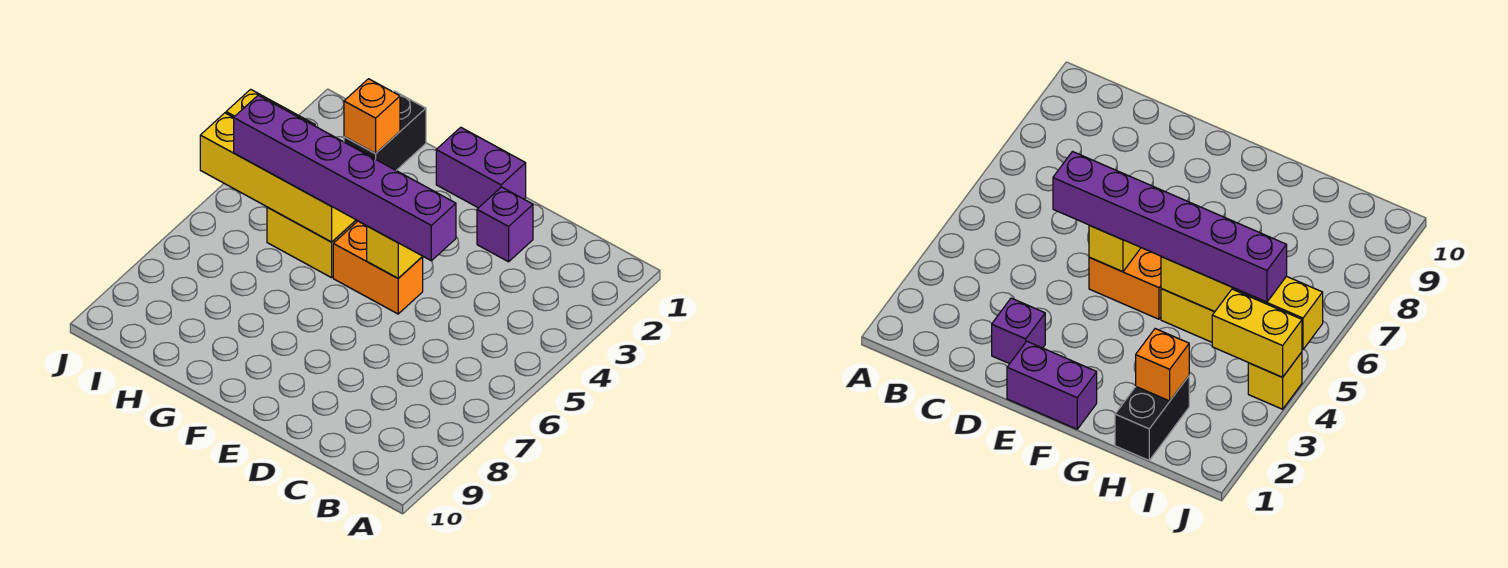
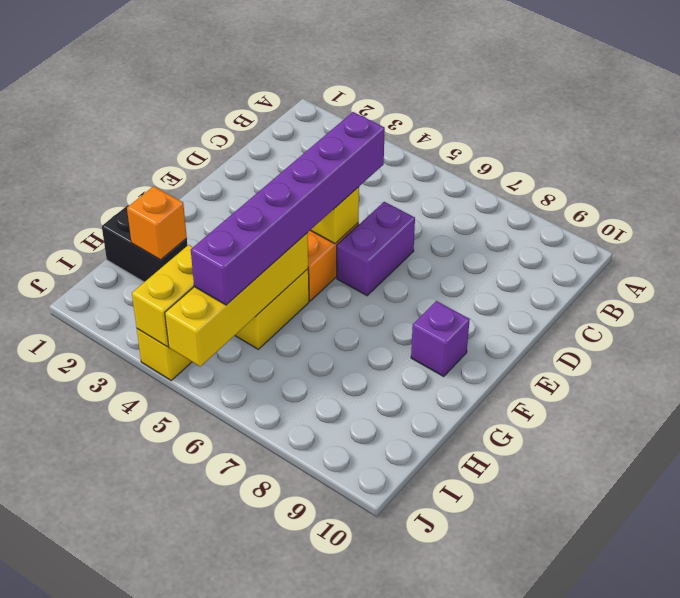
purple 1x1 brick [477,187,533,262] -> purple 1x1 brick moved to [411,301,470,377]
purple 1x2 brick [436,127,526,208] -> purple 1x2 brick moved to [337,202,415,296]

